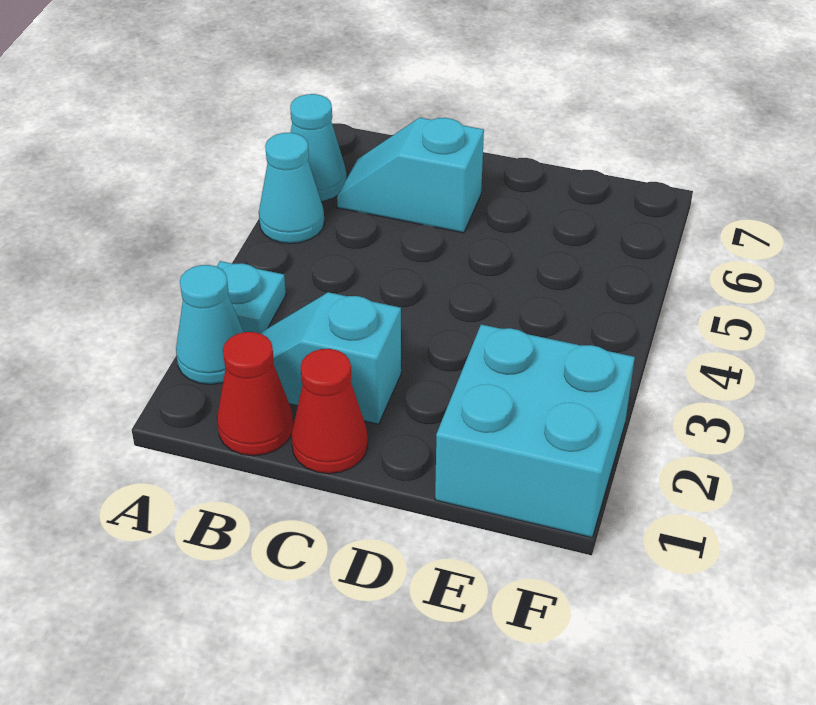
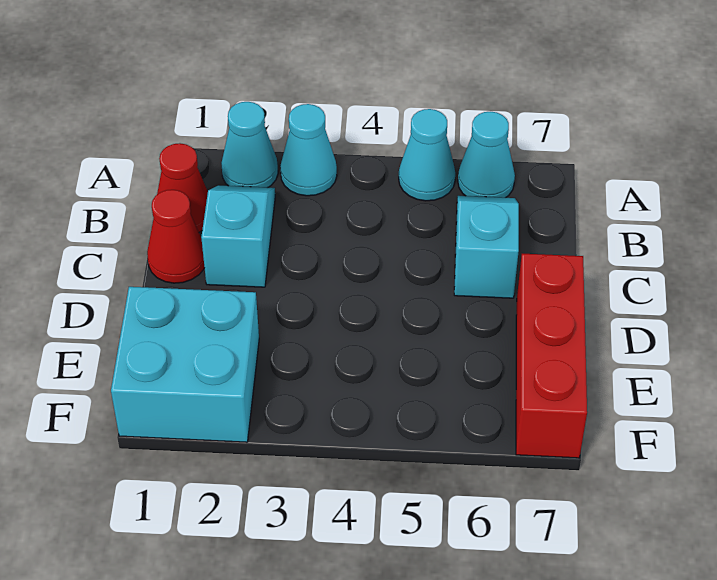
cyan 1x1 plate [217,261,286,334] -> cyan 1x1 cone [280,104,337,196]
none -> red 1x3 brick [516,254,587,458]

